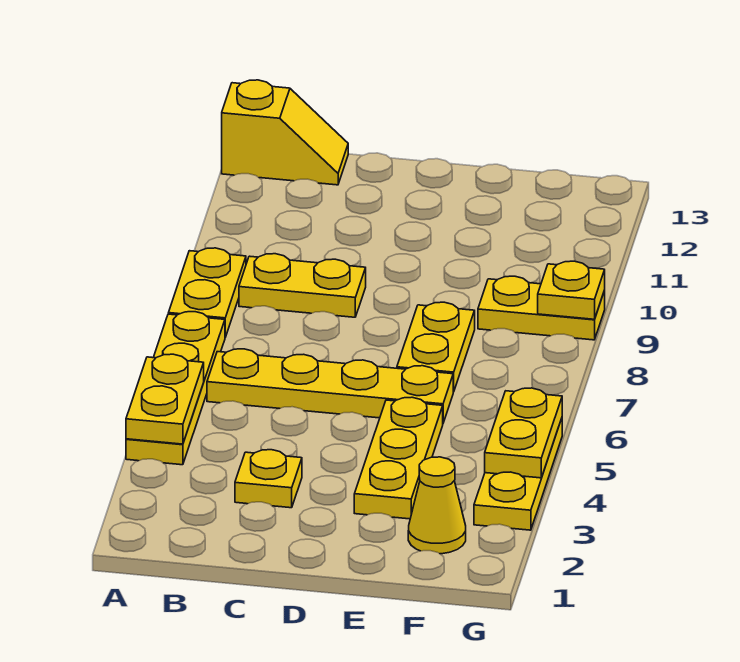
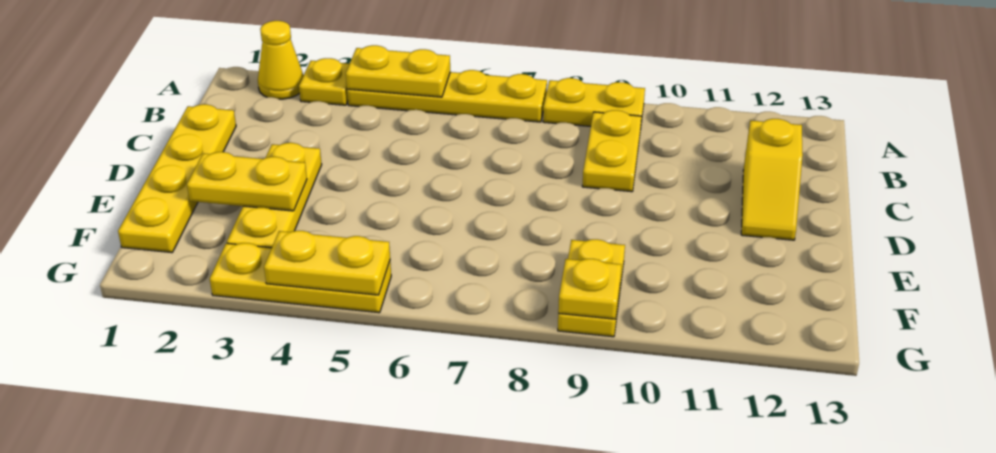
yellow 1x2 slope [222,80,348,185] -> yellow 1x2 slope moved to [741,119,803,240]
yellow 1x4 plate [207,349,453,423] -> yellow 1x4 plate moved to [118,104,236,253]
yellow 1x1 plate [235,450,302,508] -> yellow 1x1 plate moved to [299,58,349,105]
yellow 1x3 plate [354,397,443,519] -> yellow 1x3 plate turned to [227,143,322,248]
yellow 1x2 plate [397,302,475,392] -> yellow 1x2 plate moved to [187,152,307,211]
yellow 1x1 cone [408,457,466,554] -> yellow 1x1 cone moved to [258,21,304,99]

